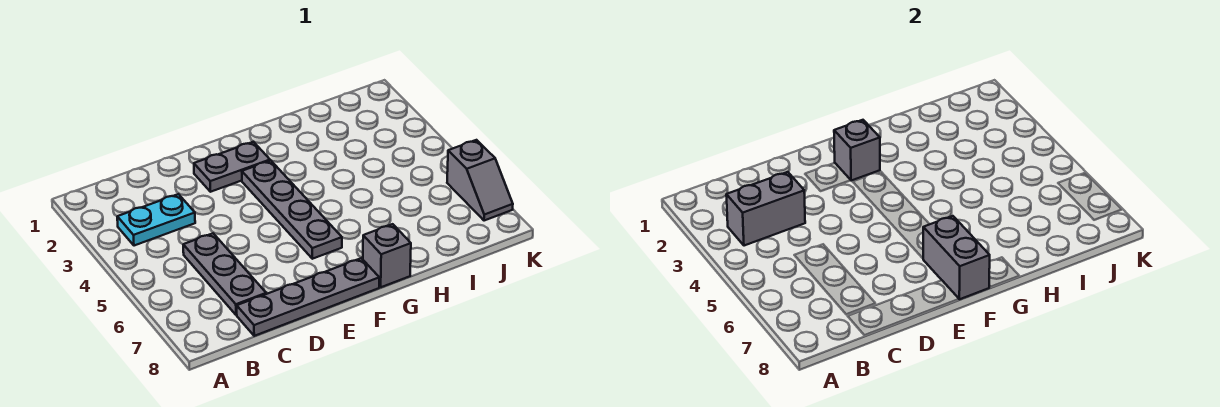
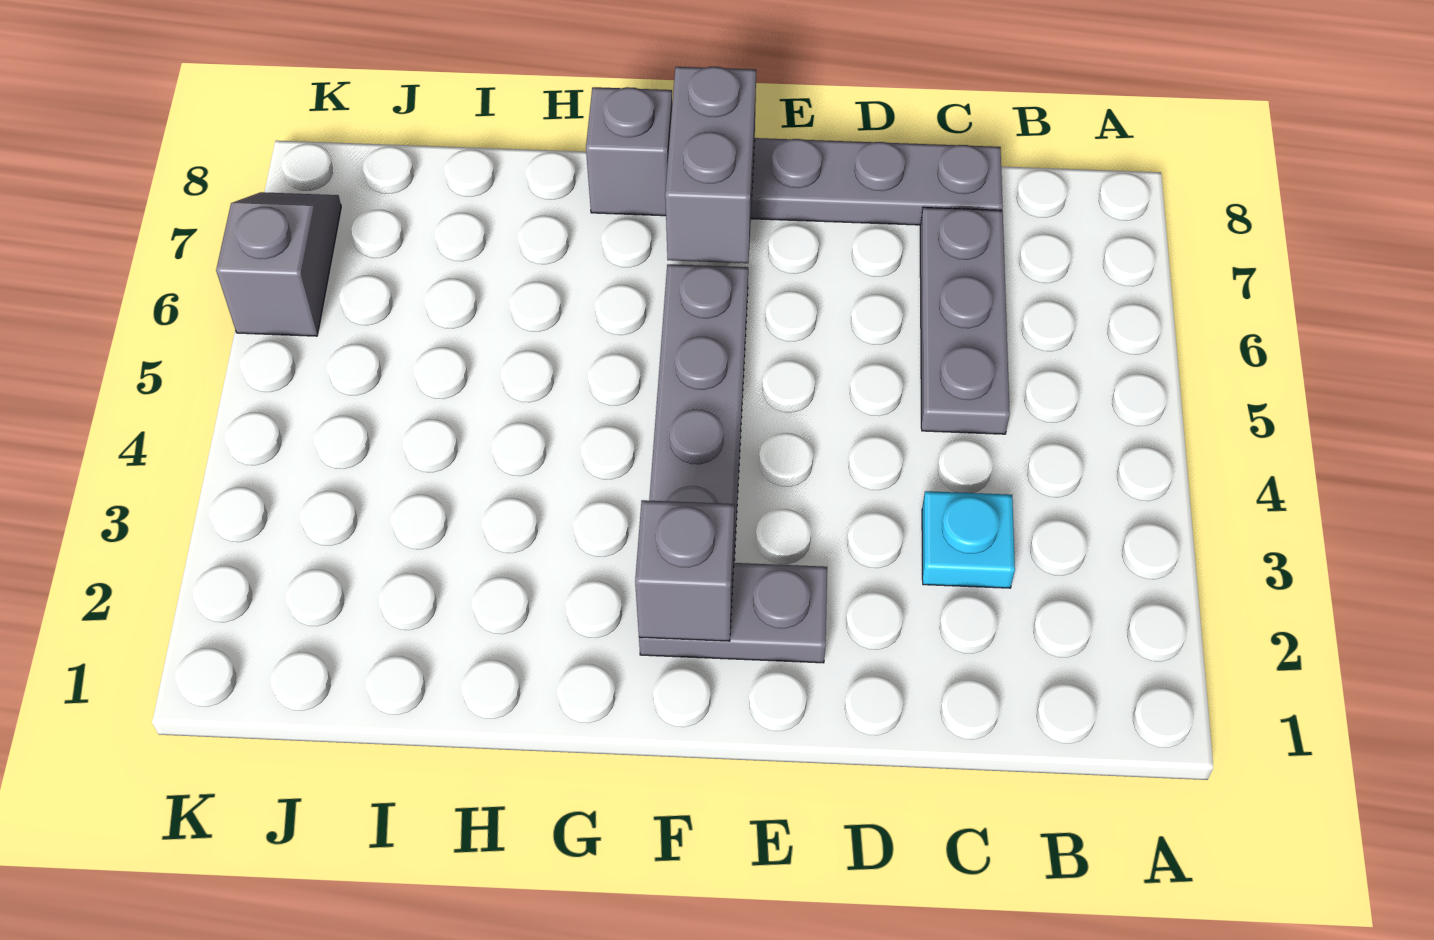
cyan 1x2 plate [117,194,195,246] -> cyan 1x1 plate [922,491,1015,588]
grey 1x2 brick [726,172,805,246] -> none

